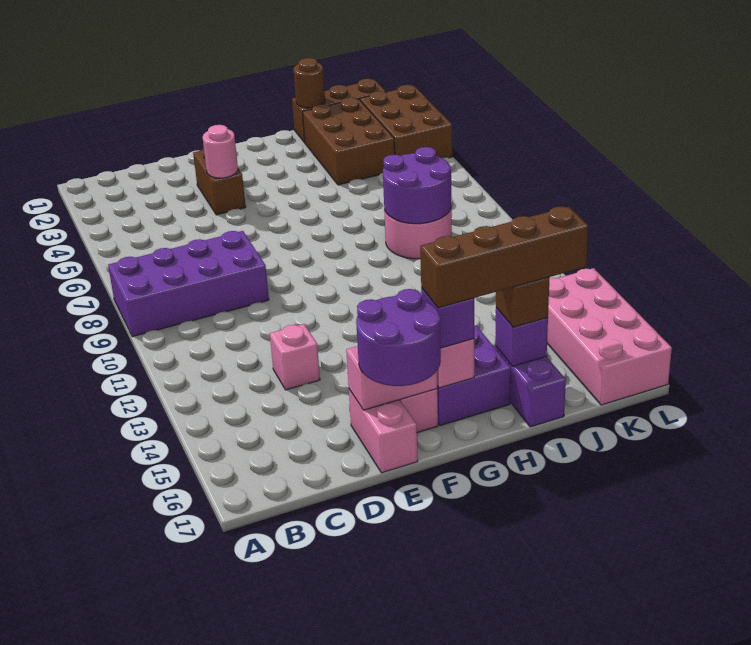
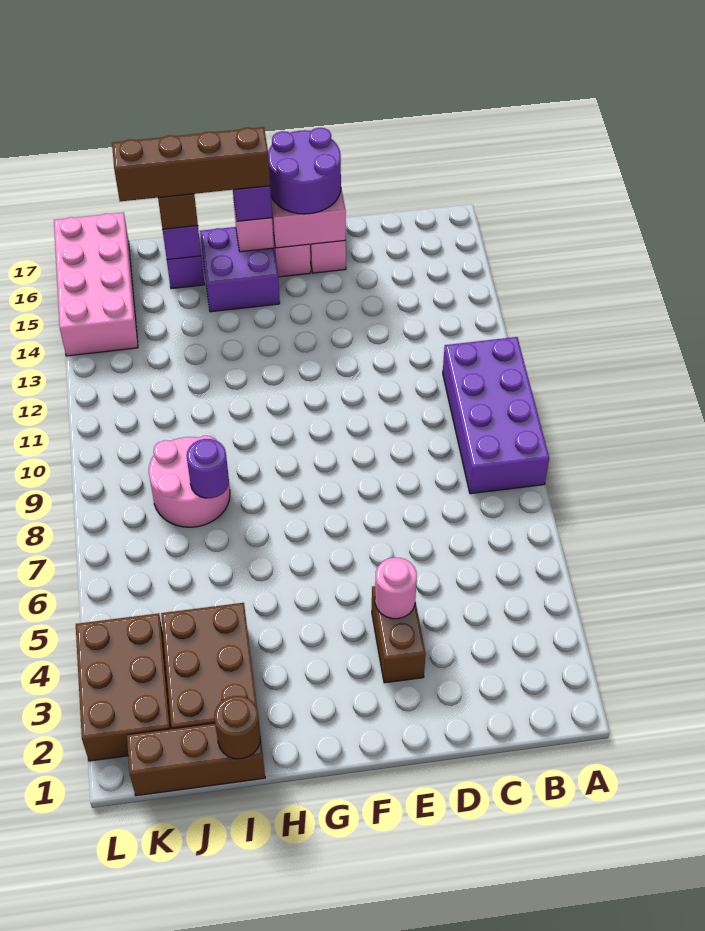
purple 2x4 brick [108,231,269,337] -> purple 2x4 brick turned to [443,337,549,494]
pink 1x1 brick [270,324,320,390] -> none
purple 2x2 round brick [383,147,451,224] -> purple 1x1 round brick [187,439,229,498]

